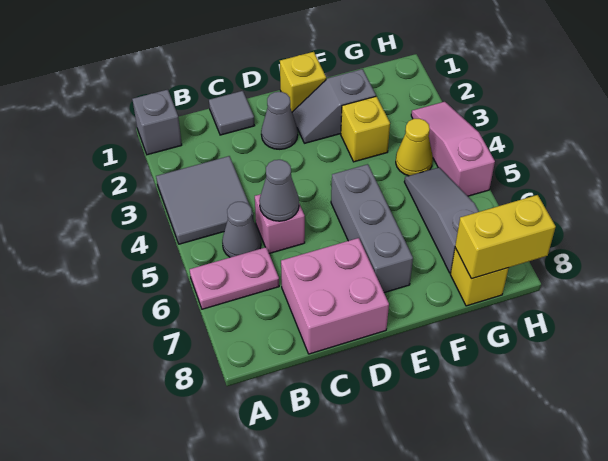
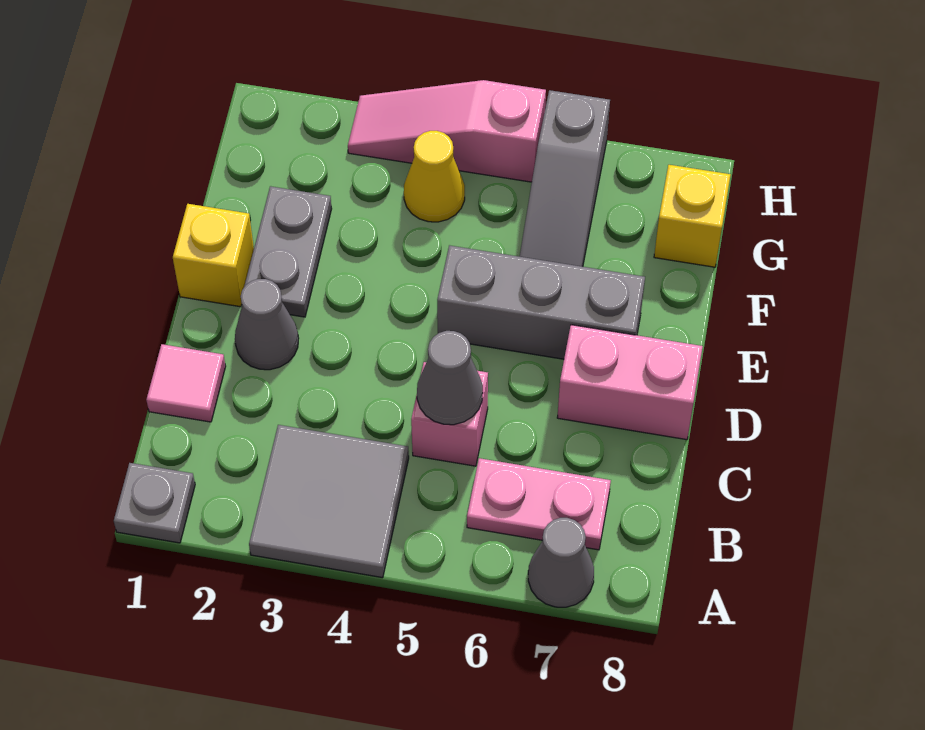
grey 1x1 brick [132,90,182,155] -> grey 1x1 plate [114,463,195,543]
pink 1x2 plate [190,247,279,309] -> pink 1x2 plate turned to [467,458,611,550]
grey 1x1 cone [222,202,261,257] -> grey 1x1 cone moved to [528,518,594,607]
grey 1x1 tile [209,91,254,135] -> pink 1x1 tile [146,344,226,422]
pink 2x2 brick [281,238,389,354] -> pink 1x2 brick [557,325,703,440]
grey 1x2 slope [292,69,376,143] -> grey 1x2 plate [244,186,332,317]
yellow 1x1 brick [341,96,390,162] -> none
grey 1x3 slope [404,167,479,273] -> grey 1x3 slope turned to [520,90,610,267]
yellow 1x2 brick [455,195,556,279] -> none

